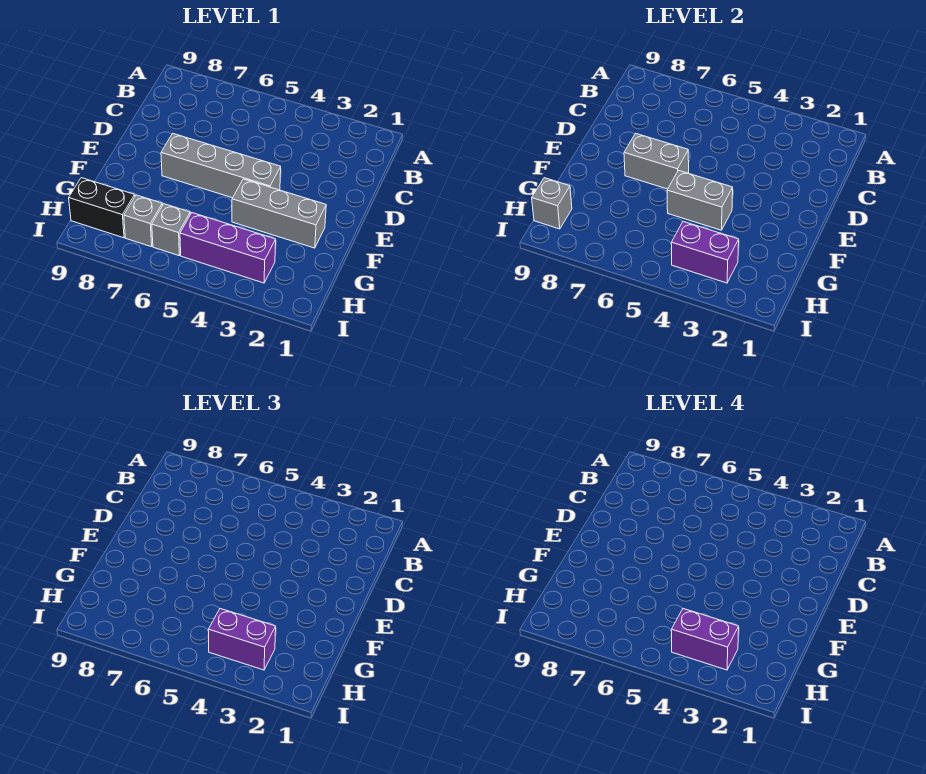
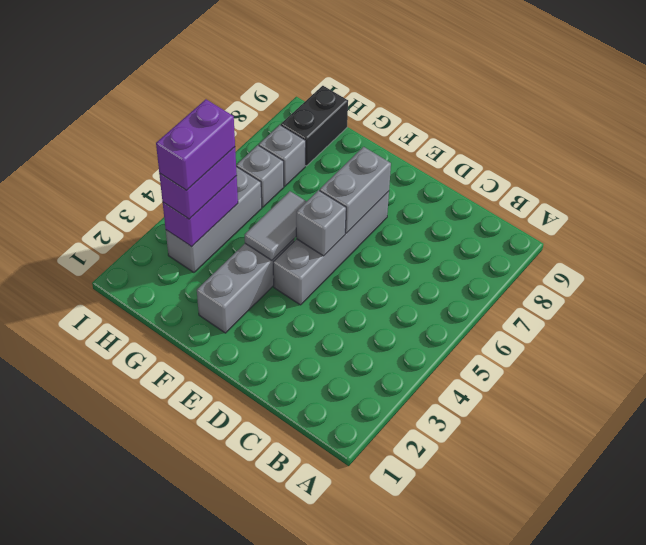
grey 1x2 brick [667,170,733,230] -> grey 1x2 tile [245,191,307,260]
purple 1x3 brick [180,213,276,283] -> grey 1x3 brick [166,167,262,272]
grey 1x1 brick [532,178,572,229] -> grey 1x1 brick moved to [296,190,346,256]

